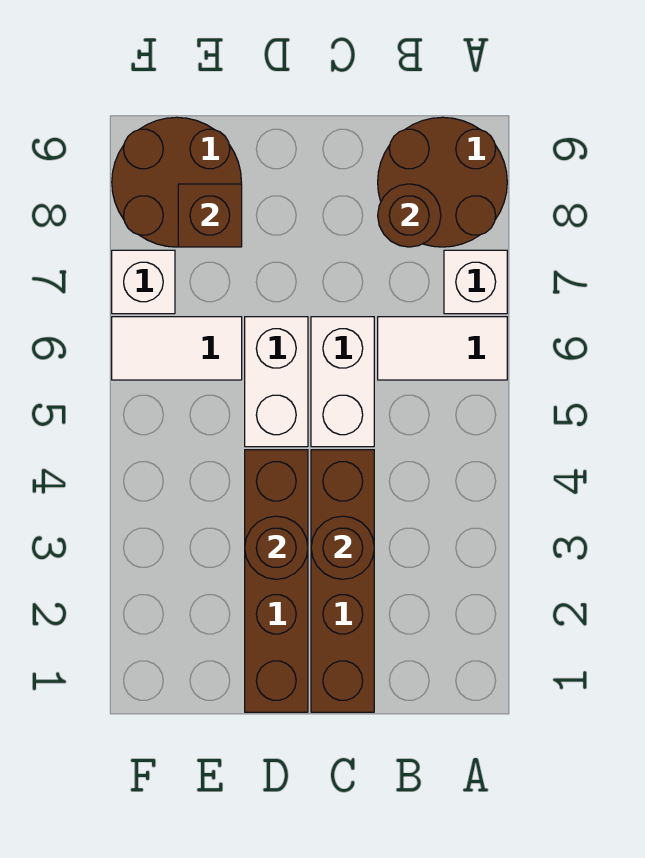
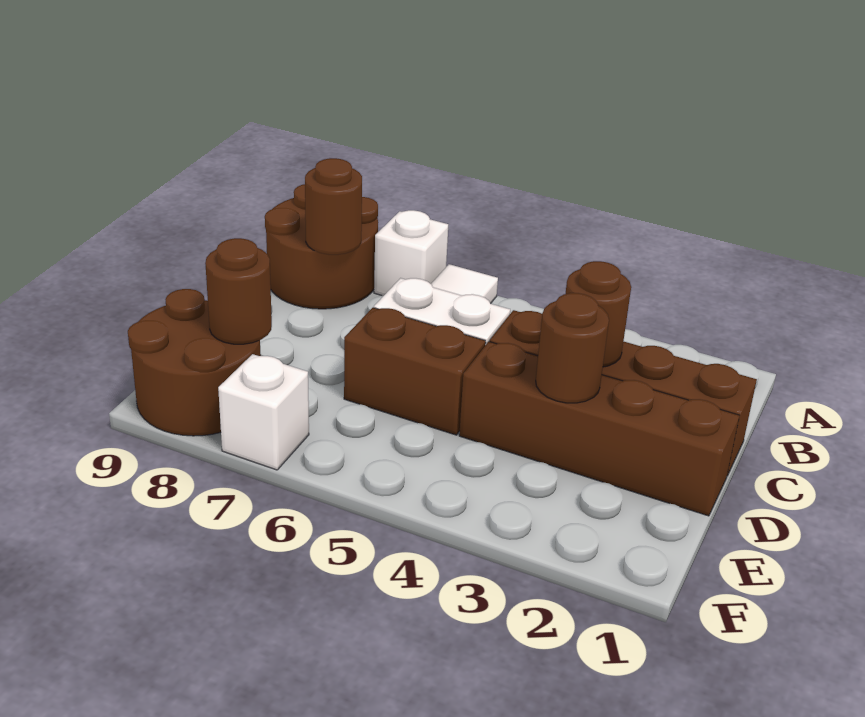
white 1x2 brick [245,317,308,447] -> brown 1x2 brick [344,308,486,435]
white 1x2 tile [112,317,242,380] -> none
brown 1x1 brick [178,184,242,247] -> brown 1x1 round brick [205,238,272,344]

